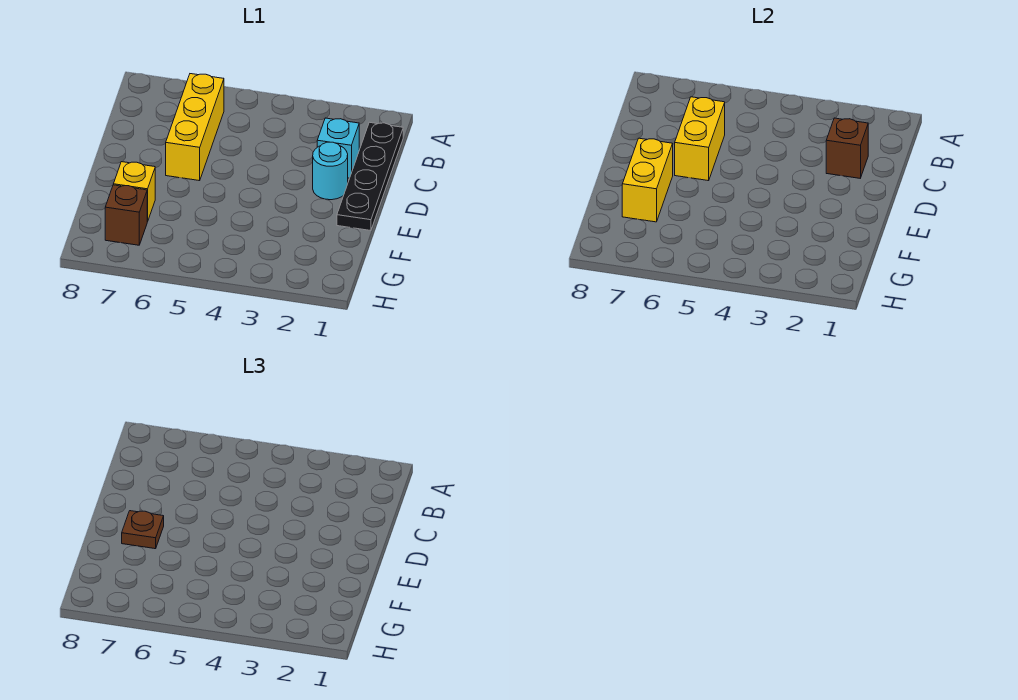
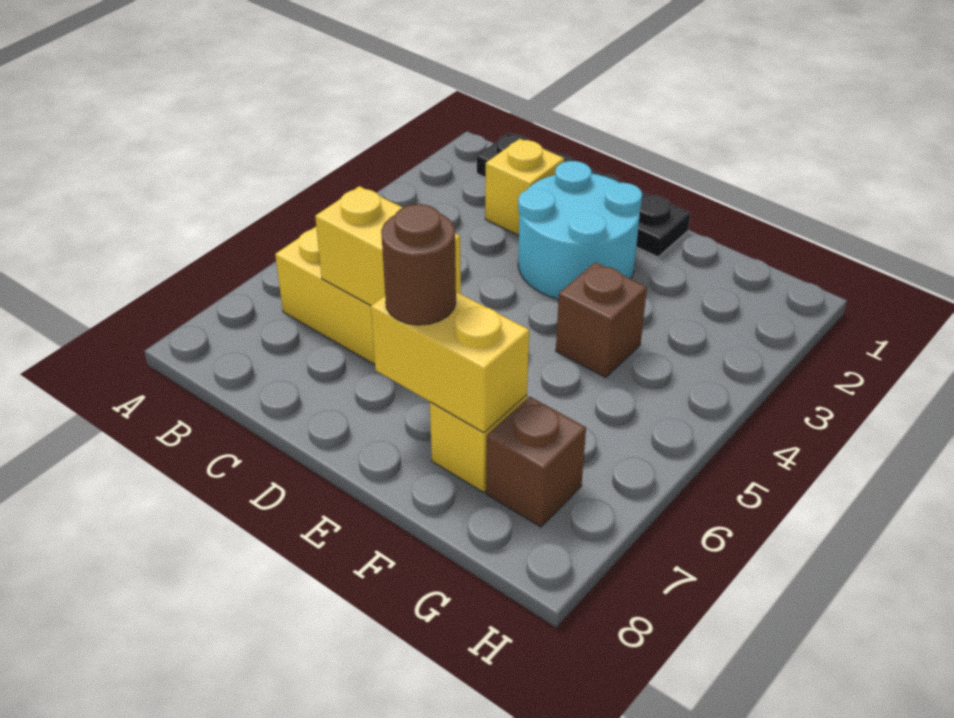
cyan 1x1 brick [317,118,359,178] -> yellow 1x1 brick [485,139,564,235]
brown 1x1 brick [826,118,868,178] -> brown 1x1 brick moved to [556,262,647,377]
cyan 1x1 round brick [313,142,348,200] -> cyan 2x2 round brick [518,161,642,299]
brown 1x1 plate [122,511,164,549] -> brown 1x1 round brick [381,204,456,325]

